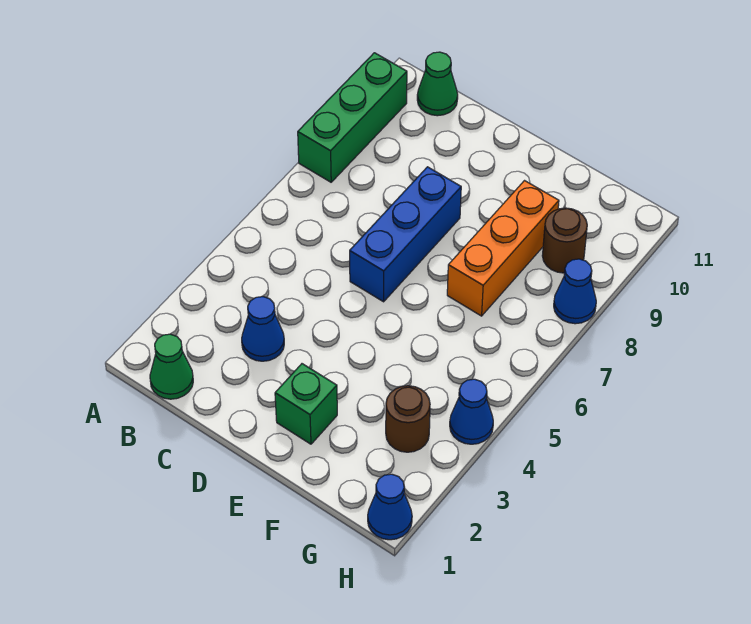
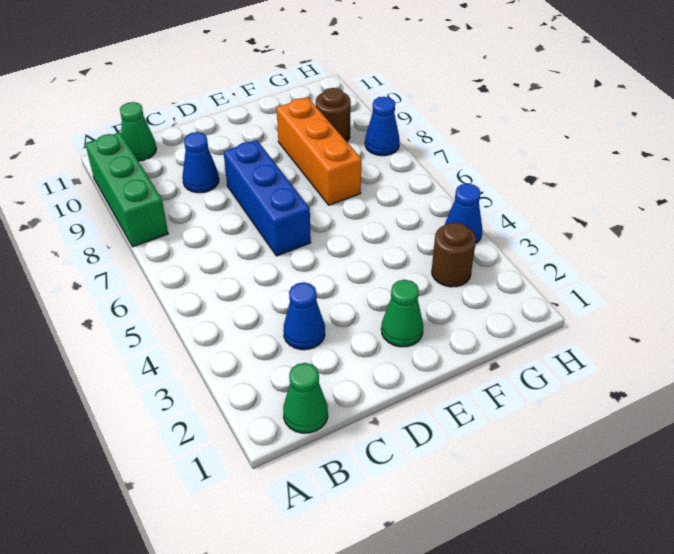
green 1x1 brick [275,364,337,444] -> green 1x1 cone [381,280,423,347]
blue 1x1 cone [368,474,412,540] -> blue 1x1 cone moved to [182,132,219,193]

